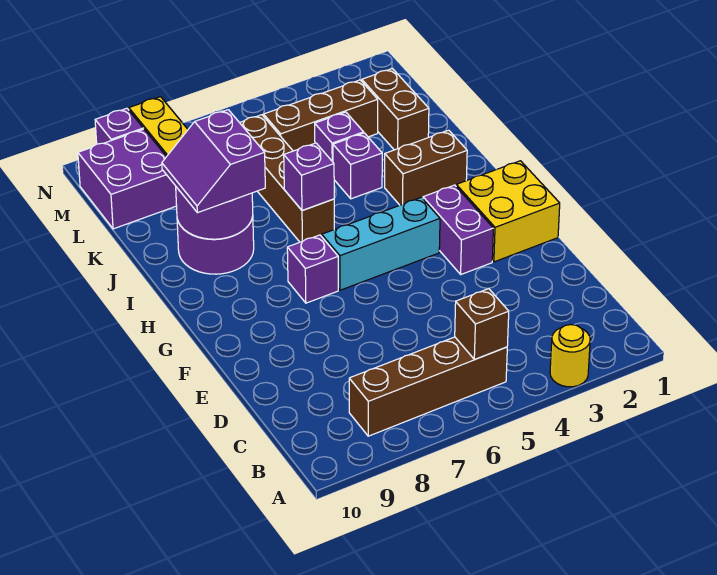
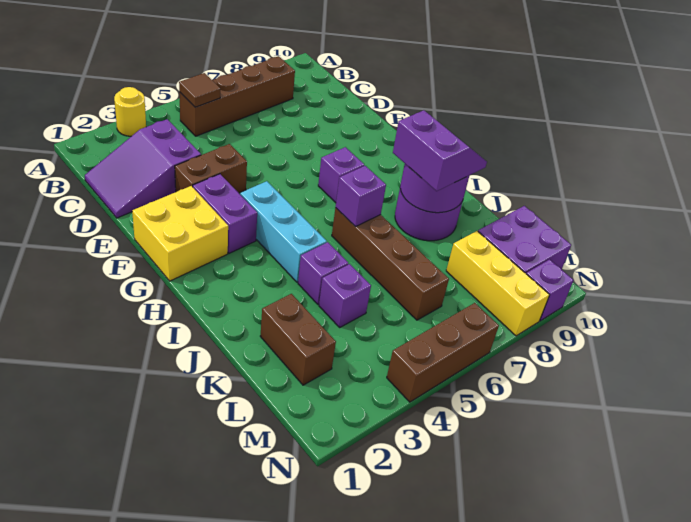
brown 1x1 brick [455,289,509,359] -> brown 1x1 tile [179,73,220,107]
none -> purple 2x3 slope [85,119,201,218]
cyan 1x3 brick [322,197,440,290] -> cyan 1x3 brick turned to [240,181,327,282]
brown 1x2 brick [385,130,467,205] -> brown 1x2 brick moved to [175,144,247,193]
brown 1x3 brick [264,80,378,151] -> brown 1x3 brick moved to [387,303,499,402]

